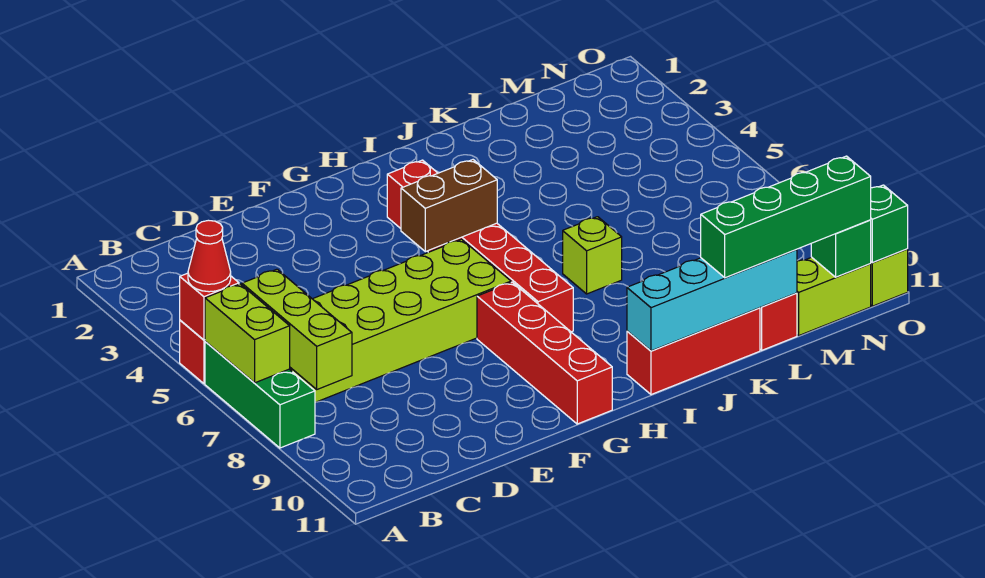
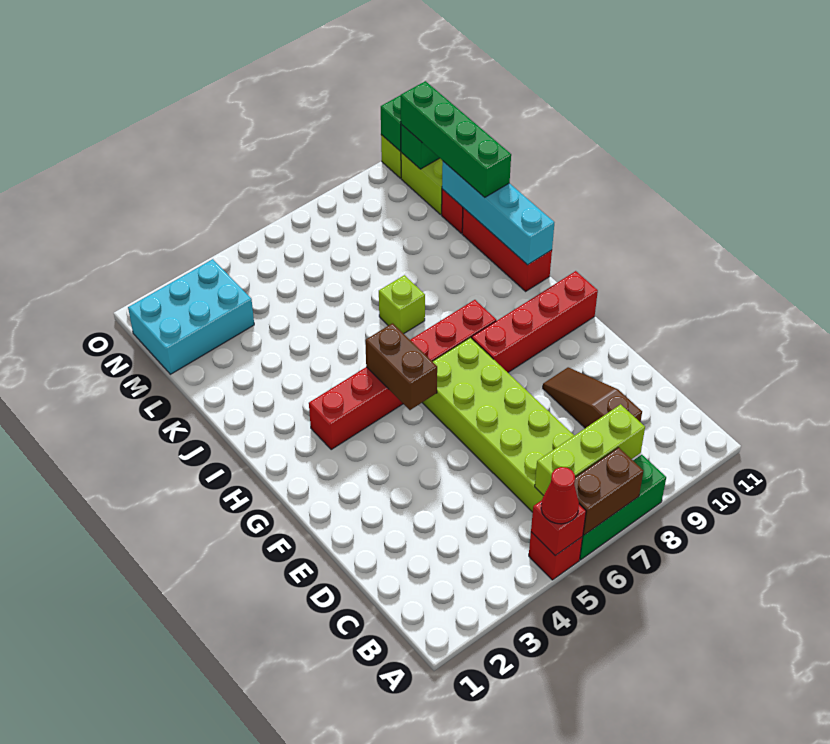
lime 1x2 brick [205,284,290,383] -> brown 1x2 brick [574,447,643,535]
none -> brown 1x3 slope [543,367,642,428]
none -> cyan 2x3 brick [128,259,254,374]

